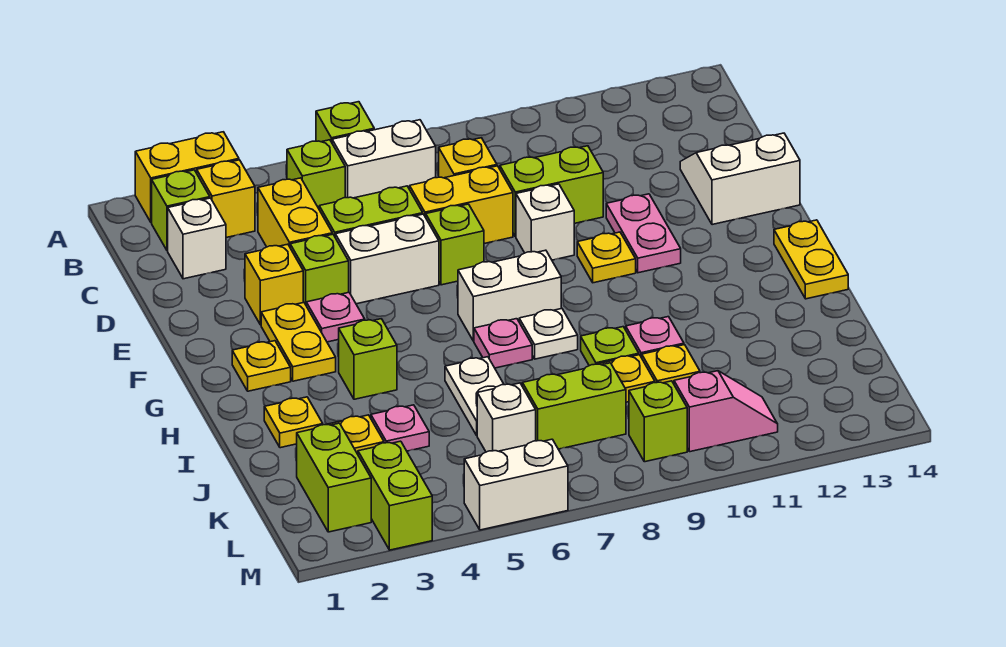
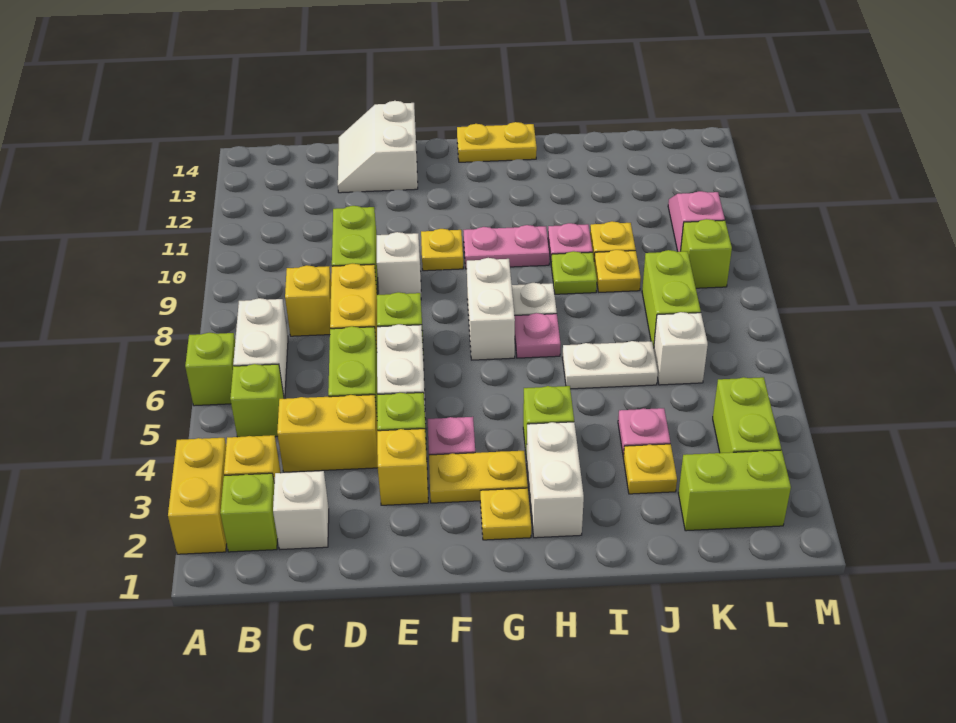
pink 1x2 plate [606,194,681,273] -> pink 1x2 plate moved to [463,225,549,269]
yellow 1x1 plate [264,397,323,448] -> none
lime 1x2 brick [358,441,432,550] -> lime 1x2 brick turned to [713,377,781,453]
white 1x2 brick [464,439,568,530] -> white 1x2 brick moved to [527,422,584,538]

